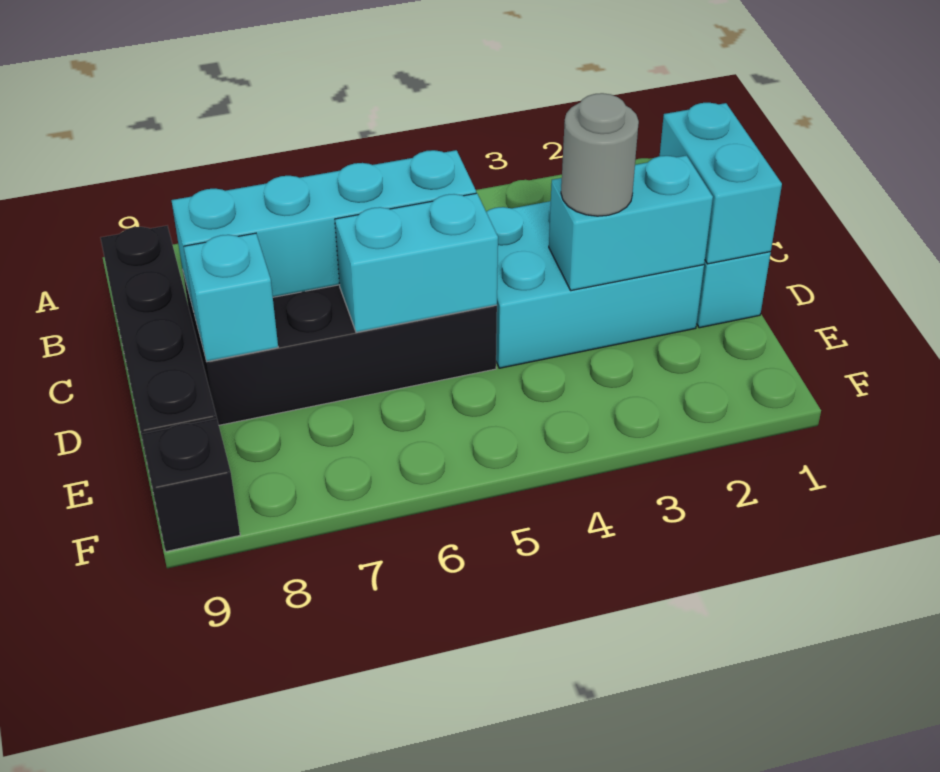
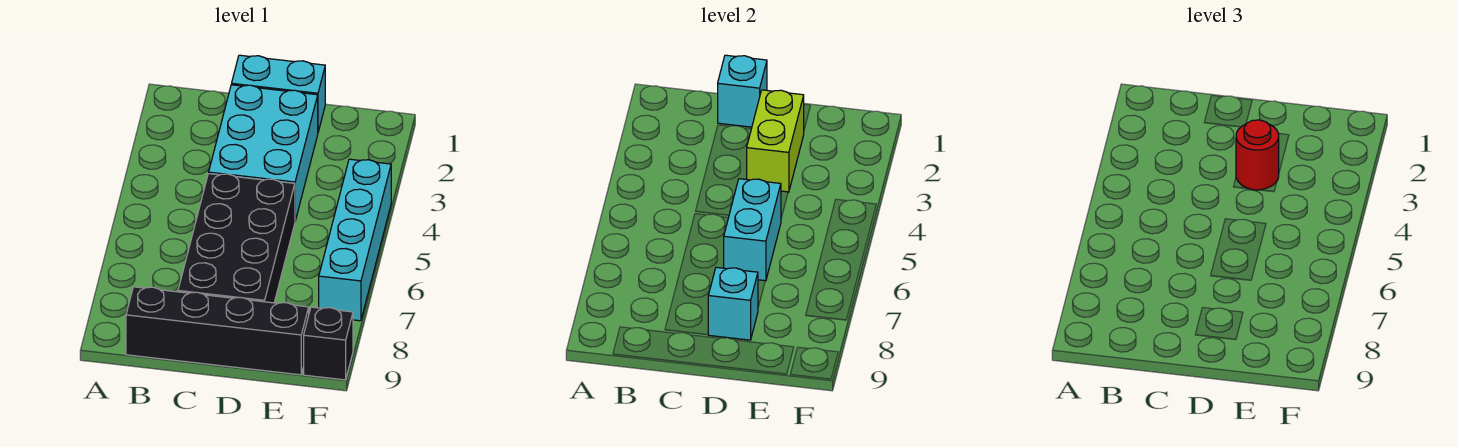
cyan 1x2 brick [660,103,782,264] -> cyan 1x1 brick [718,55,767,127]
cyan 1x4 brick [171,150,476,311] -> cyan 1x4 brick moved to [319,159,391,321]
cyan 1x2 brick [549,155,713,291] -> lime 1x2 brick [747,90,804,192]
grey 1x1 round brick [561,93,639,216] -> red 1x1 round brick [1236,120,1279,190]

